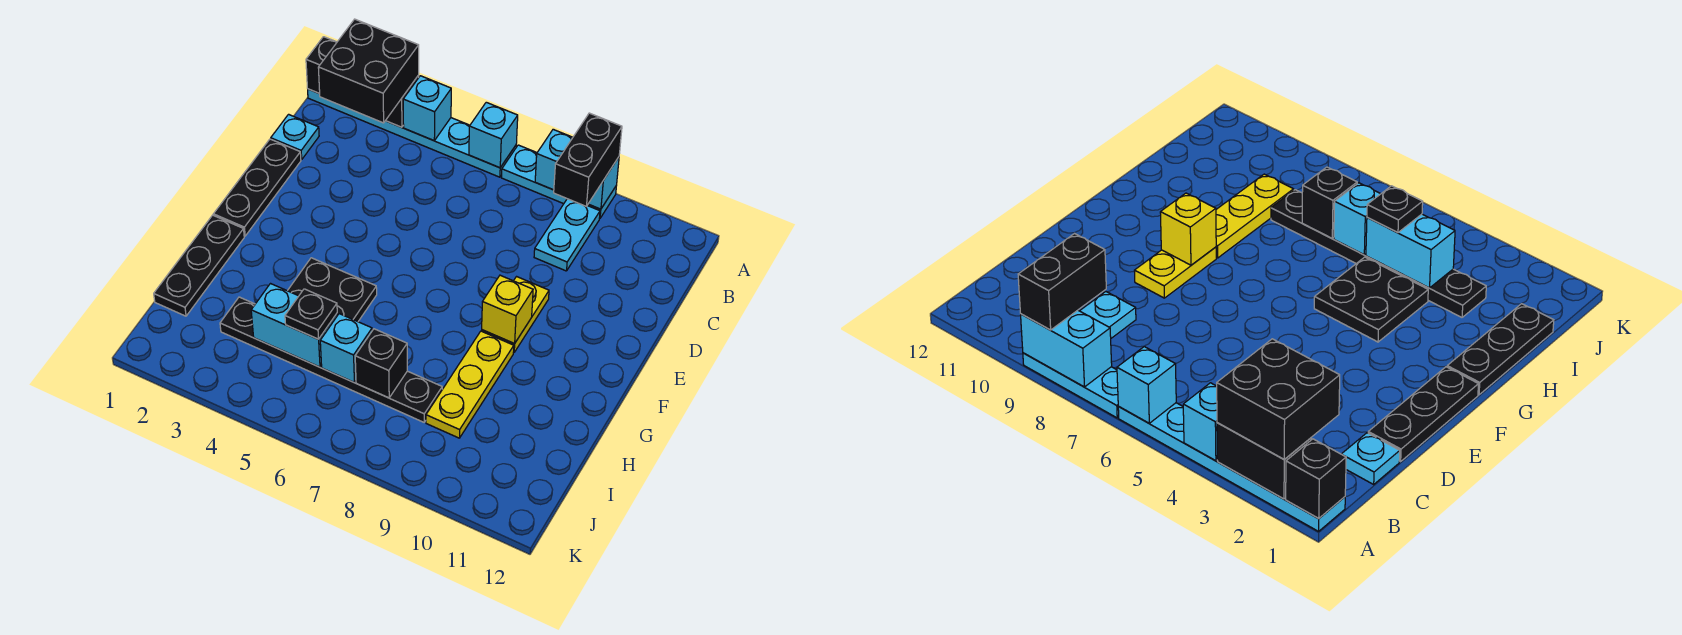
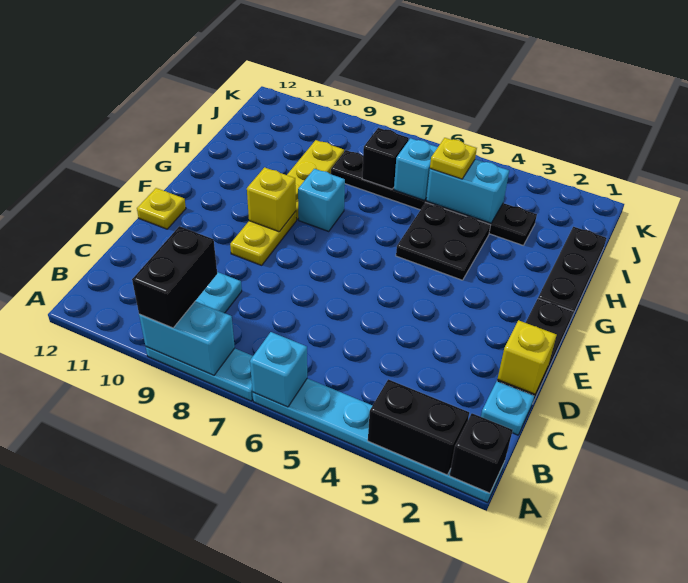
black 2x2 brick [318,19,419,123] -> none
cyan 1x1 brick [403,76,451,141] -> cyan 1x1 brick moved to [298,169,345,231]
none -> yellow 1x1 brick [497,320,557,394]
none -> yellow 1x1 plate [137,188,186,229]
black 1x1 plate [285,289,337,339] -> yellow 1x1 plate [430,138,477,179]

